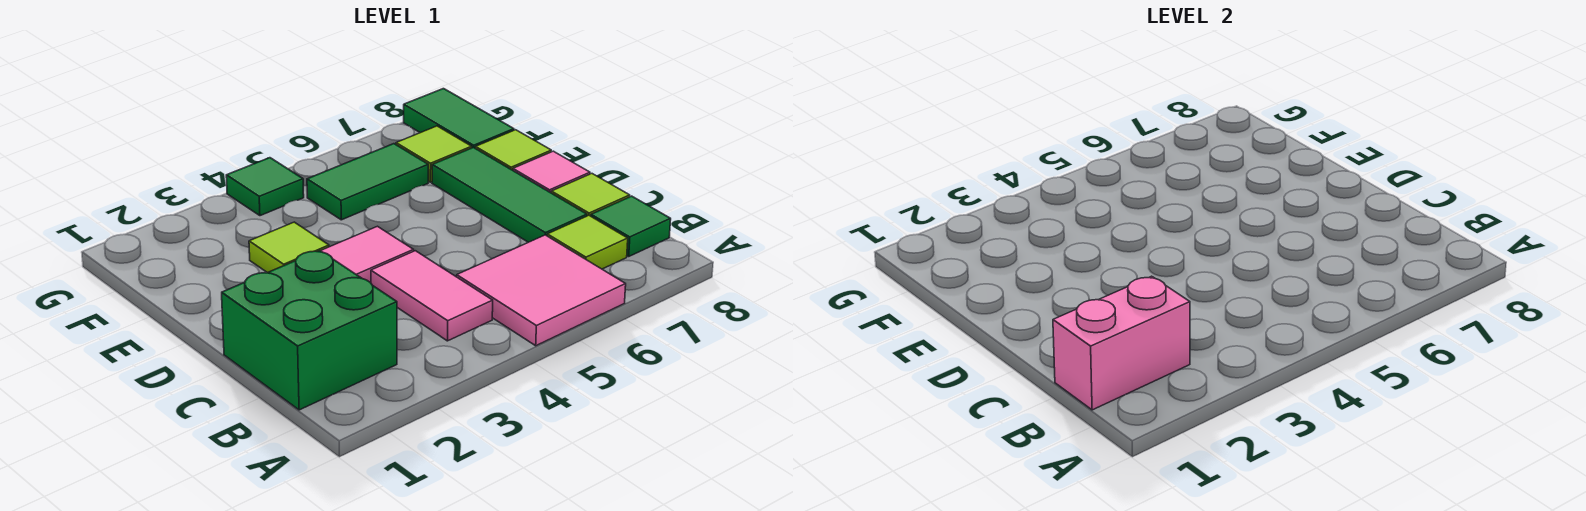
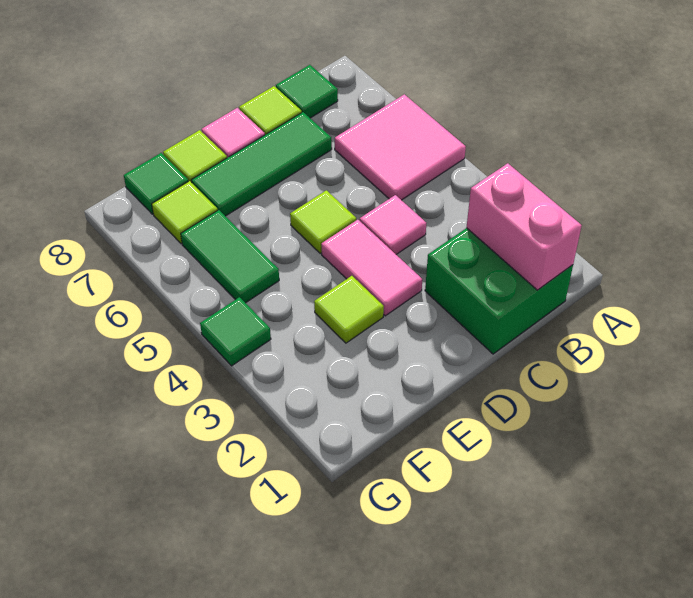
pink 1x2 tile [371,251,493,341] -> pink 1x1 tile [360,195,426,254]
lime 1x1 tile [547,215,628,269] -> lime 1x1 tile moved to [290,190,356,253]
green 1x2 tile [404,89,514,148] -> green 1x1 tile [124,153,188,214]

